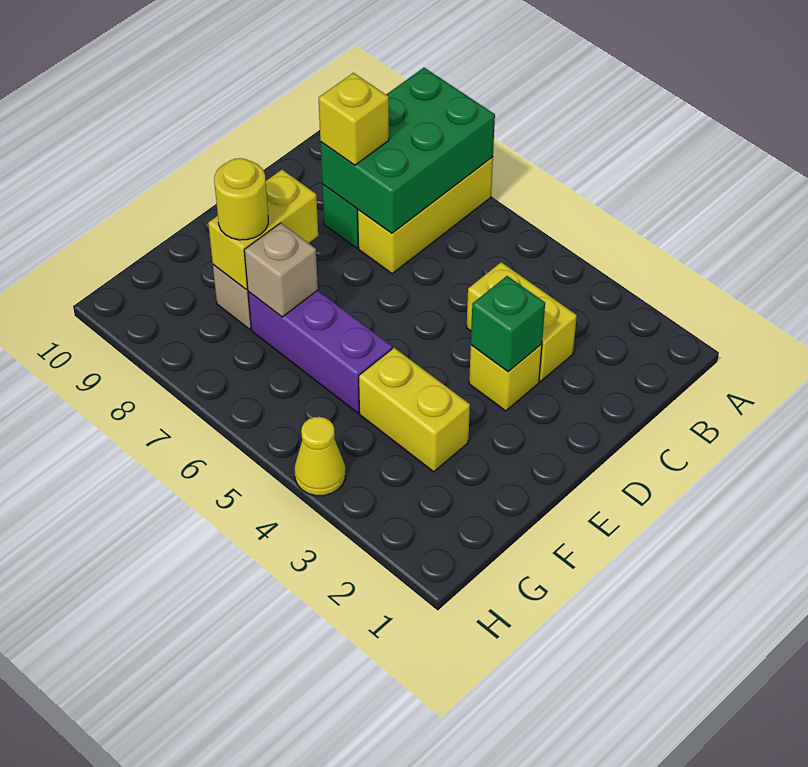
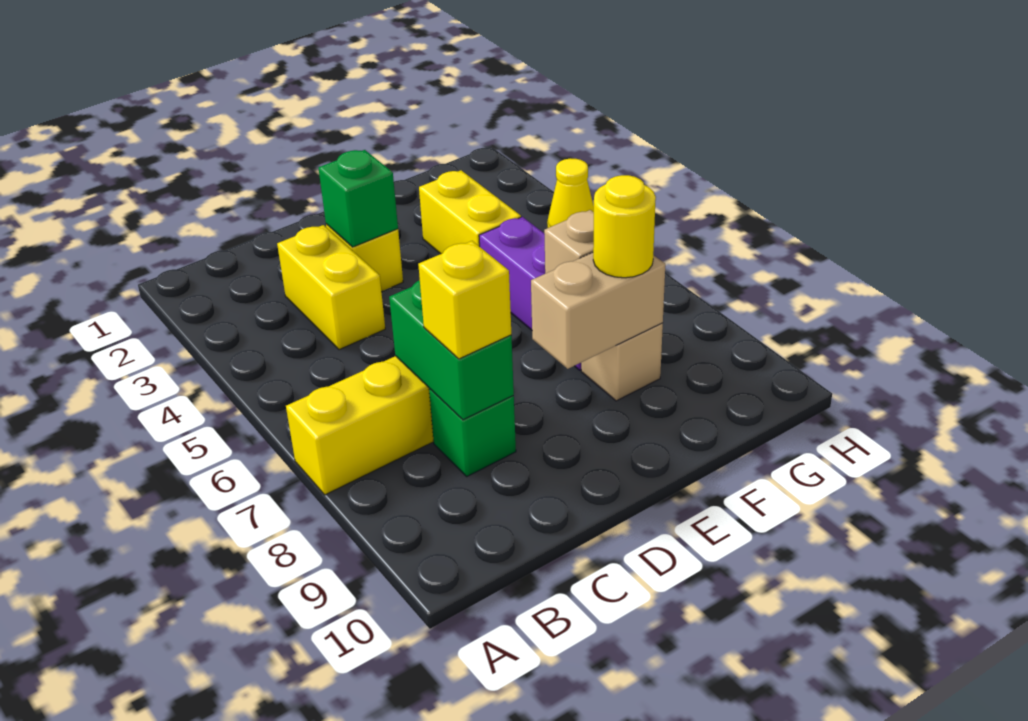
green 2x3 brick [320,68,495,233] -> green 1x2 brick [389,280,514,420]
yellow 1x2 brick [208,170,318,289] -> tan 1x2 brick [531,253,665,369]

